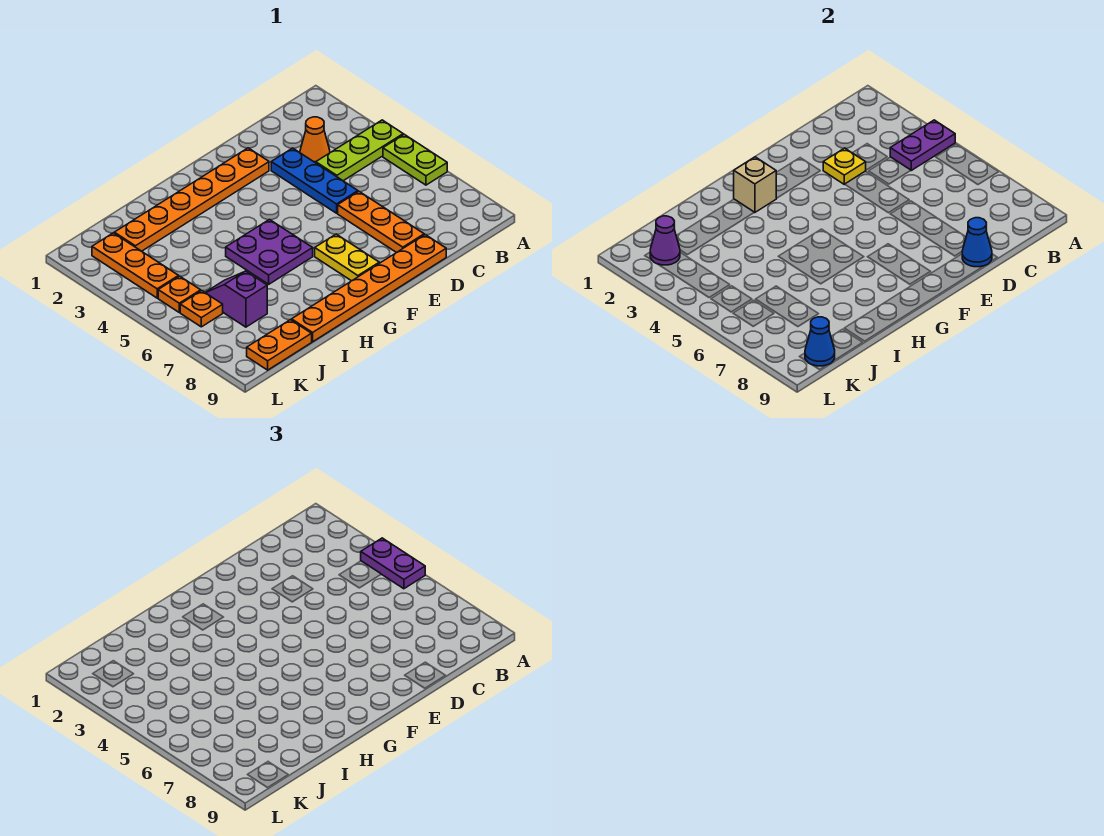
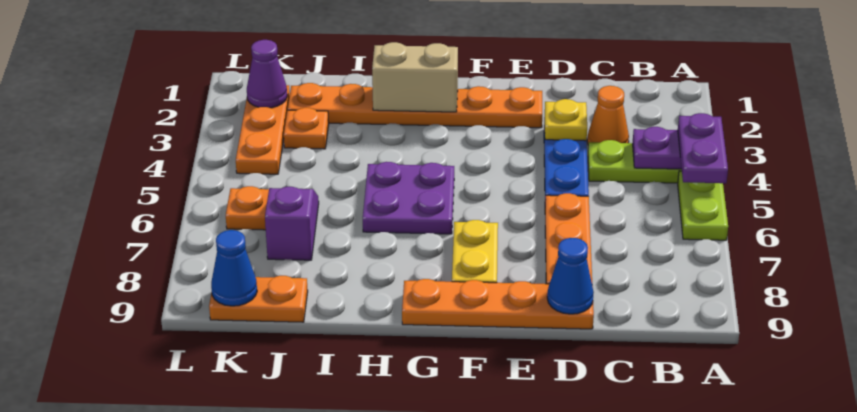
orange 1x6 plate [292,235,446,342] -> orange 1x4 plate [402,279,594,329]
tan 1x1 brick [734,157,776,213] -> tan 1x2 brick [372,42,458,112]
orange 1x1 plate [158,276,201,312] -> orange 1x1 plate moved to [284,108,329,149]

